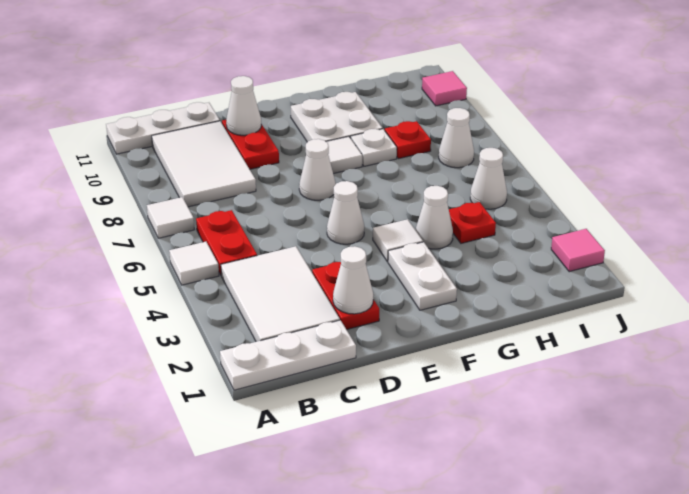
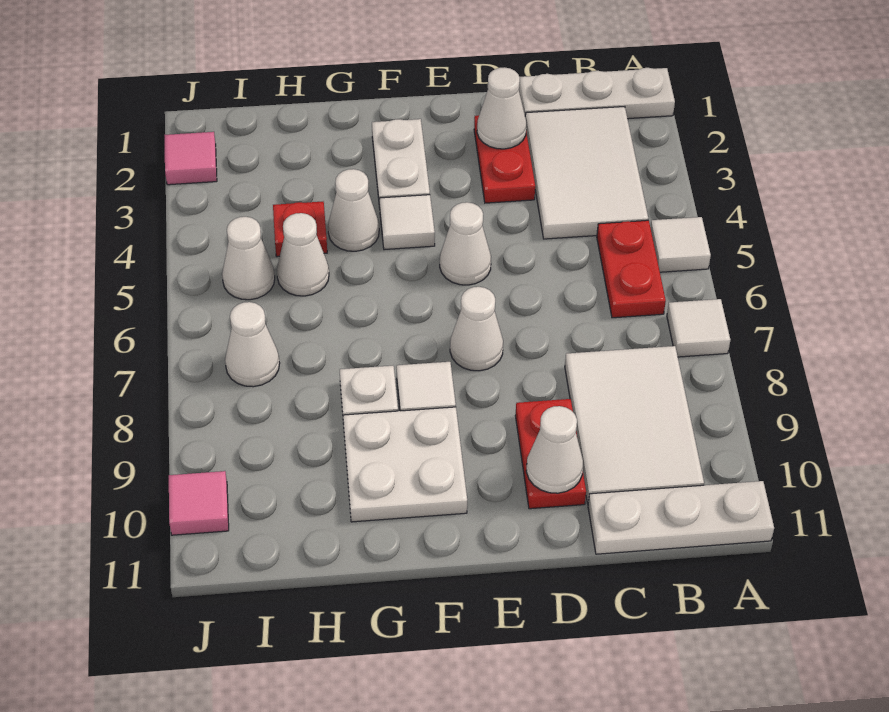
none -> white 1x1 cone [277,213,329,296]
red 1x1 plate [385,121,431,159] -> none

